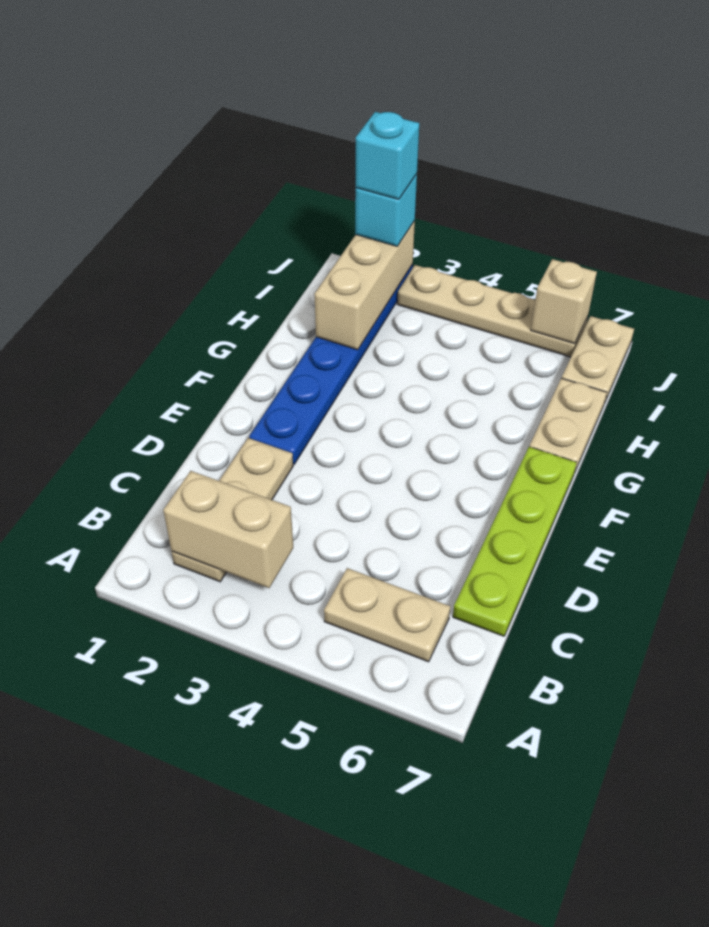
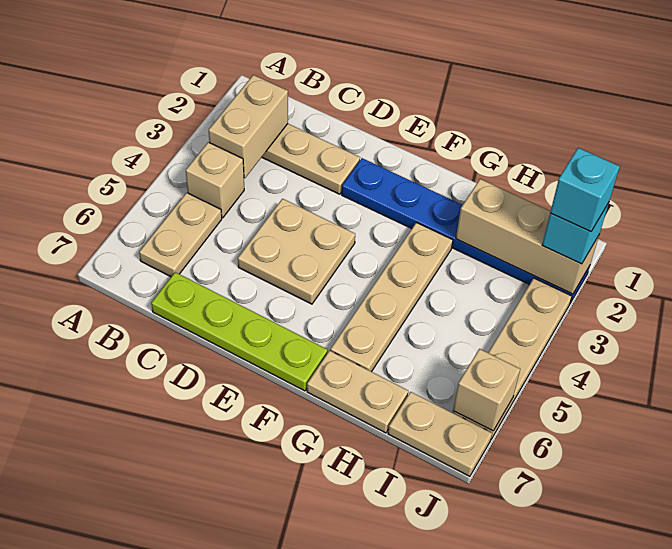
none -> tan 1x1 brick [186,142,244,218]
none -> tan 2x2 plate [238,199,355,304]
none -> tan 1x4 plate [330,223,453,372]

